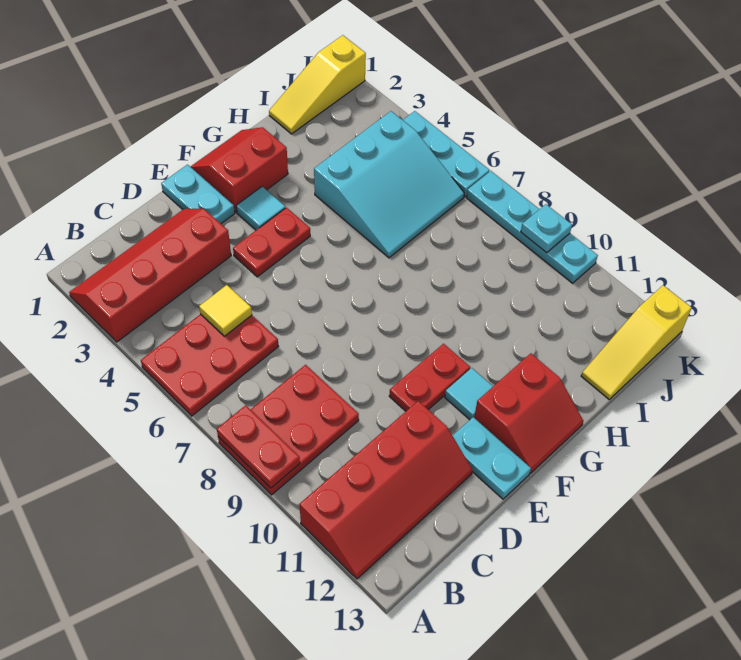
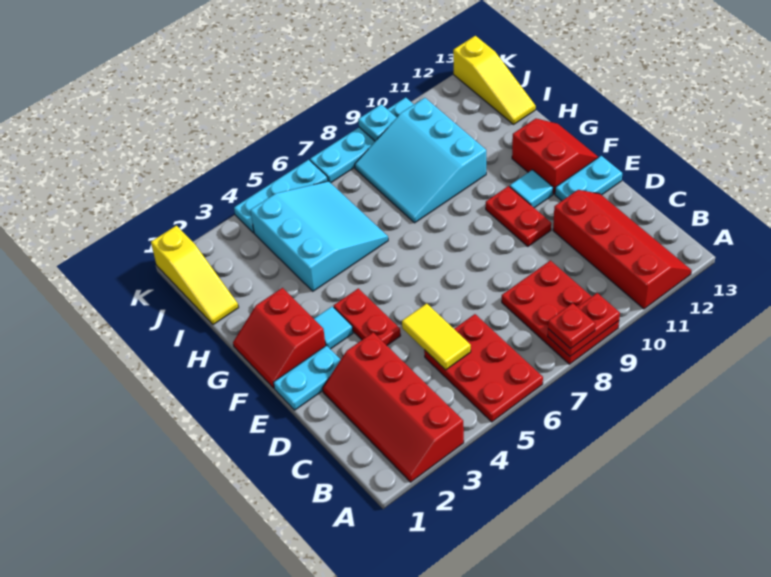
none -> red 1x1 plate [548,303,595,349]
yellow 1x1 tile [199,285,252,336] -> yellow 1x2 tile [402,304,471,370]
none -> cyan 3x3 slope [355,98,486,223]

